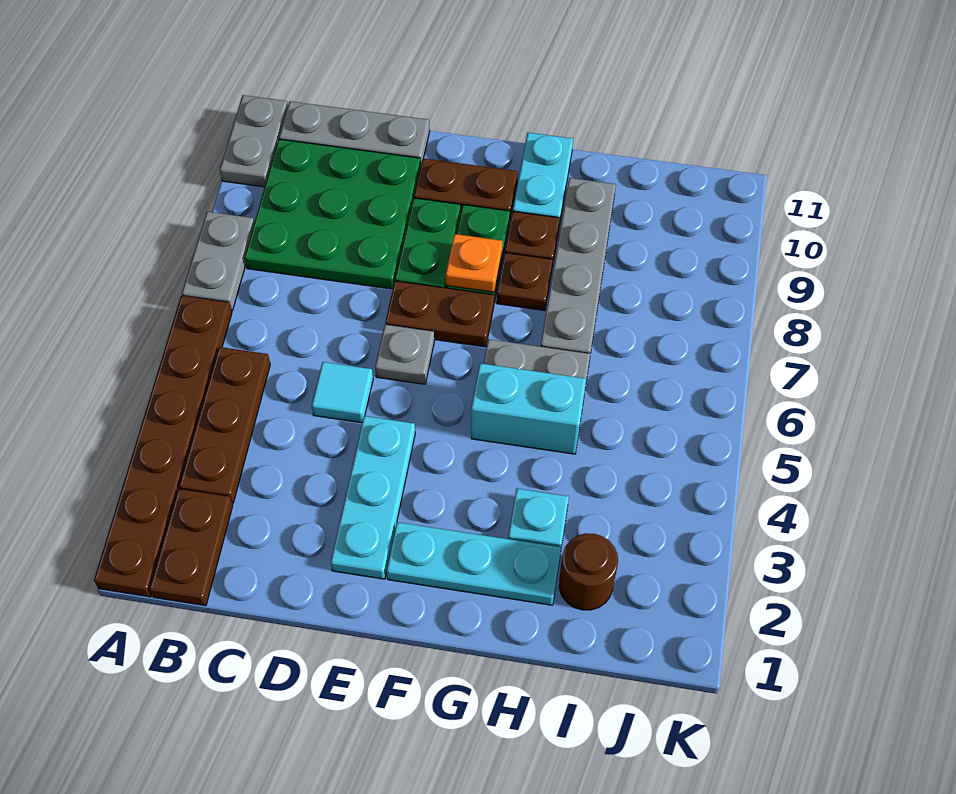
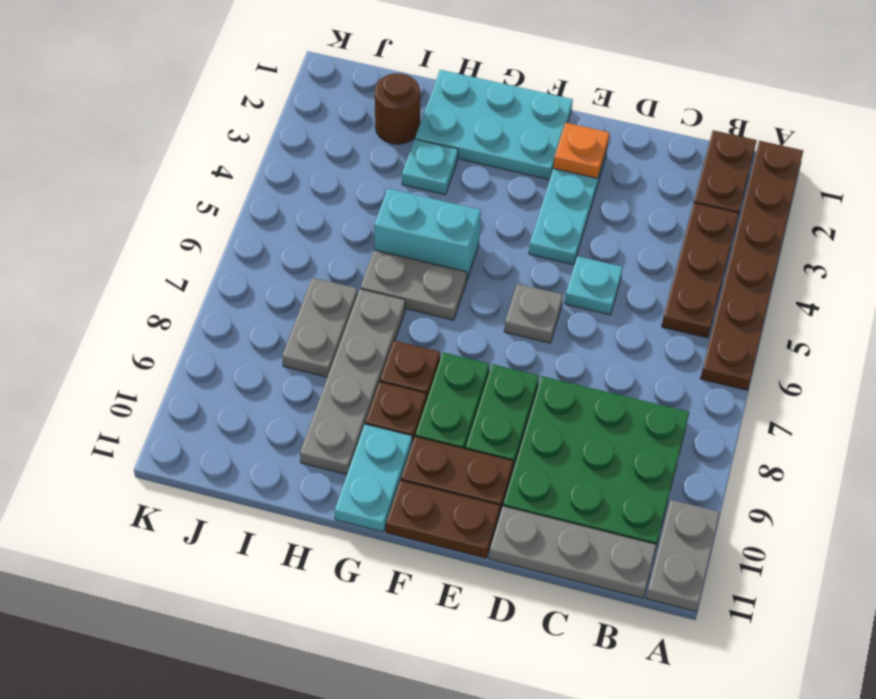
grey 1x2 plate [182,212,254,311] -> grey 1x2 plate moved to [282,278,358,377]
cyan 1x1 tile [312,362,373,423] -> cyan 1x1 plate [565,256,623,315]
brown 1x2 plate [385,281,494,347] -> brown 1x2 plate moved to [386,480,500,558]
cyan 1x3 plate [387,522,561,605] -> cyan 2x3 plate [415,70,573,180]
orange 1x1 plate [446,234,502,292] -> orange 1x1 plate moved to [553,123,609,178]

